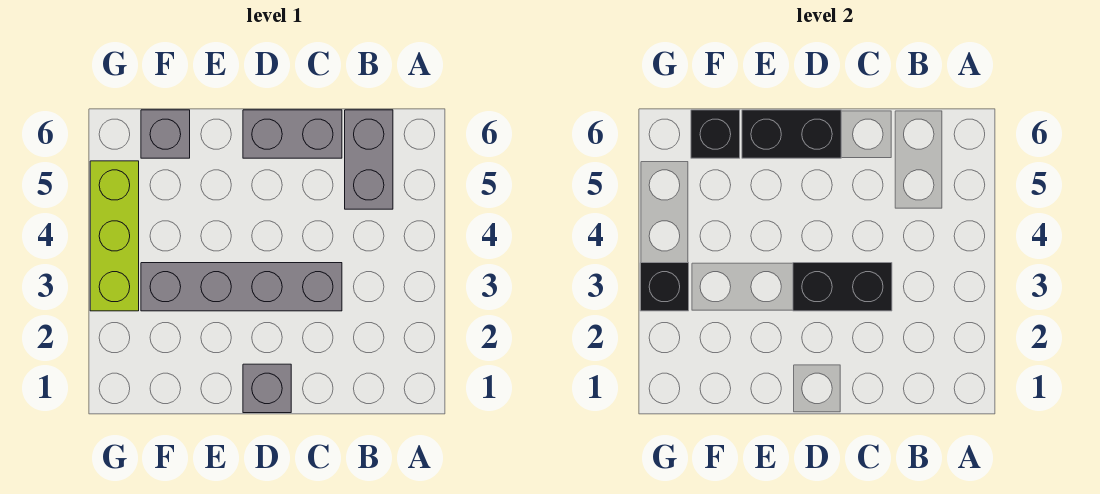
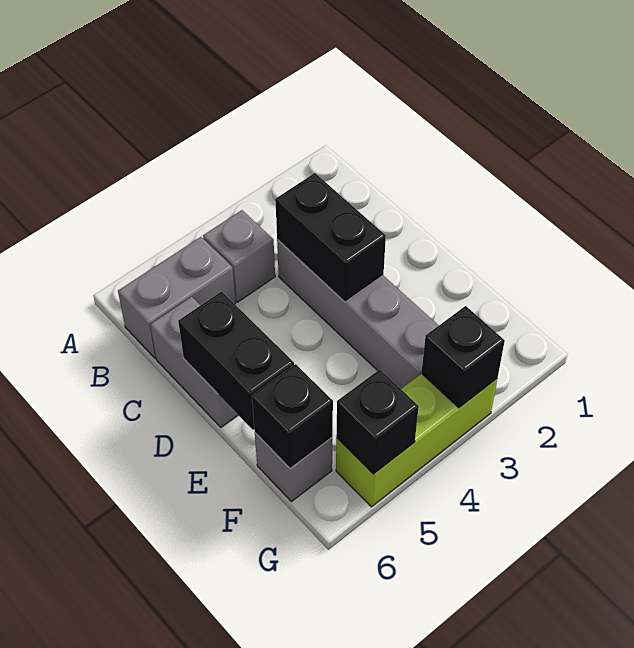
grey 1x1 brick [243,364,291,413] -> grey 1x1 brick moved to [203,210,275,302]
none -> black 1x1 brick [336,369,419,474]

